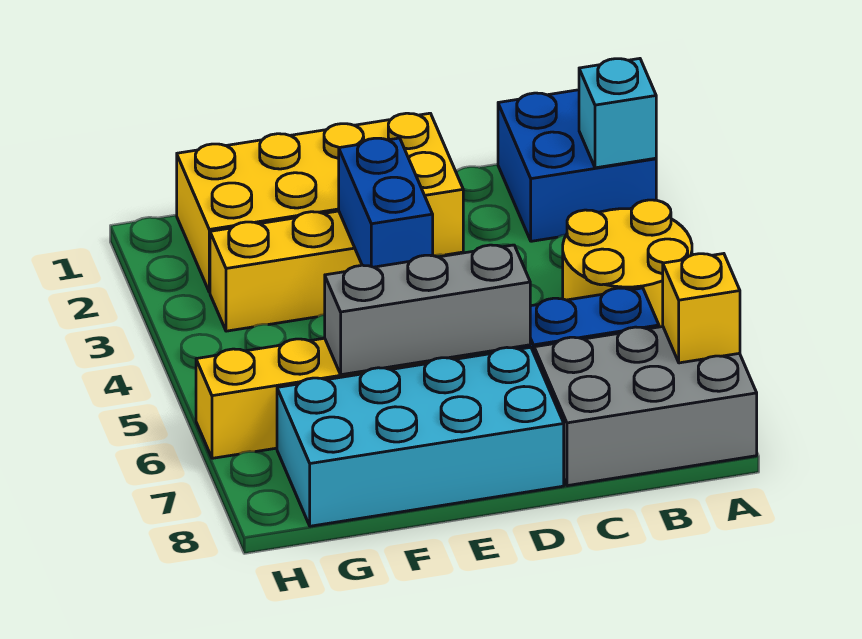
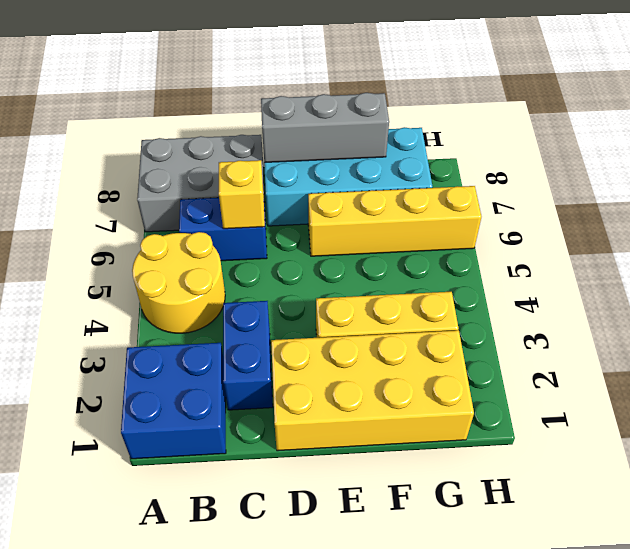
cyan 1x1 brick [579,59,656,168] -> none
yellow 1x1 brick [663,254,740,363] -> yellow 1x1 brick moved to [219,160,265,229]
grey 1x3 brick [325,245,530,375] -> grey 1x3 brick moved to [261,93,389,163]
blue 1x2 brick [339,138,433,267] -> blue 1x2 brick moved to [223,301,273,410]

